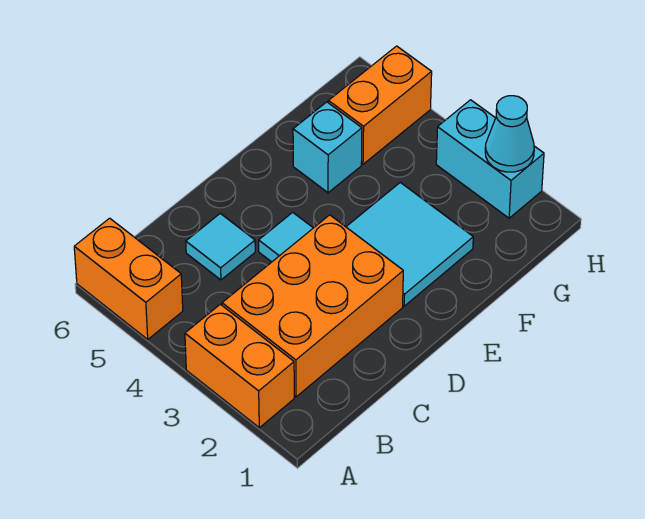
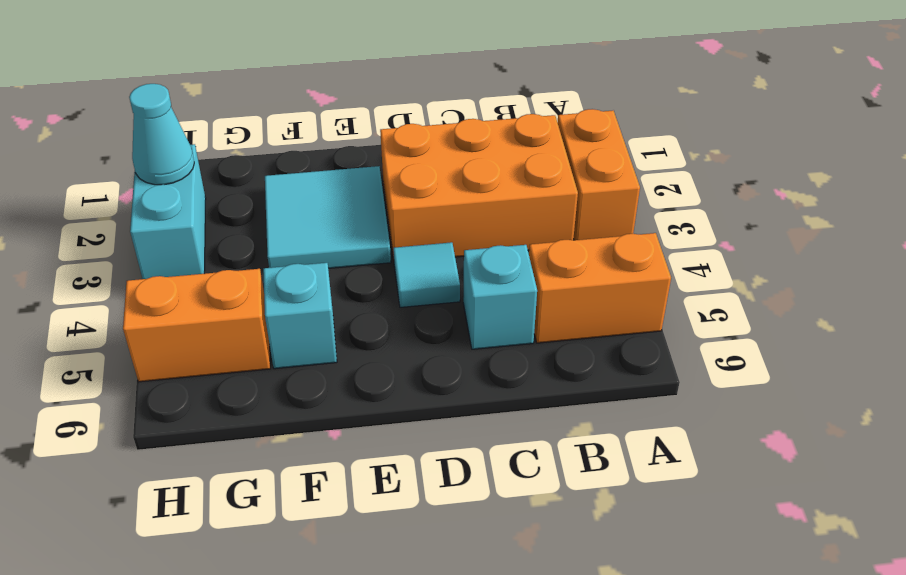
orange 1x2 brick [74,218,183,339] -> orange 1x2 brick turned to [529,233,671,343]
cyan 1x1 tile [186,214,255,280] -> cyan 1x1 brick [463,245,537,349]

